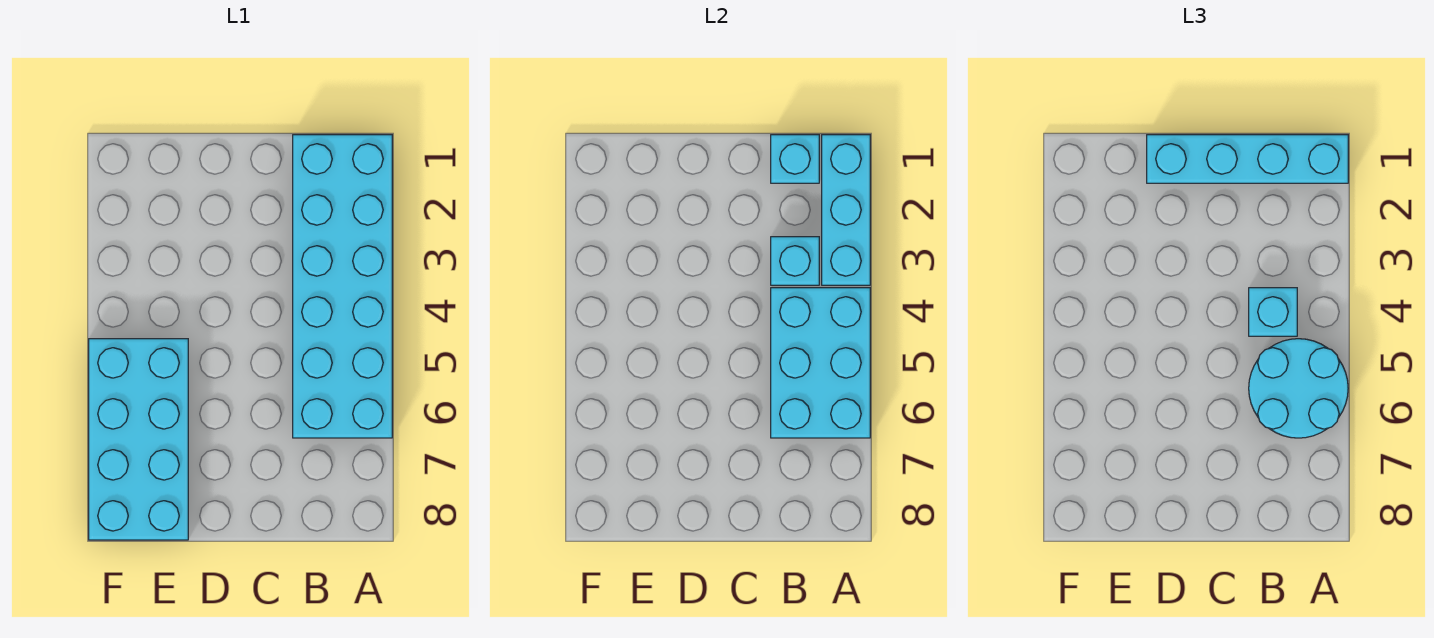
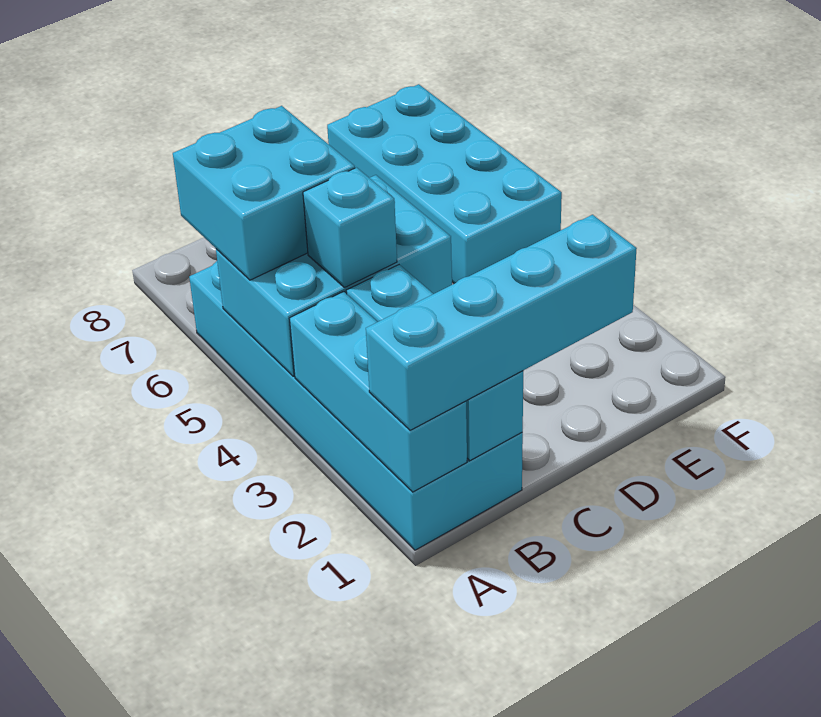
cyan 2x3 brick [771,288,870,438] -> cyan 2x3 brick turned to [216,175,452,376]
cyan 2x2 round brick [1249,339,1348,438] -> cyan 2x2 brick [173,106,355,280]

